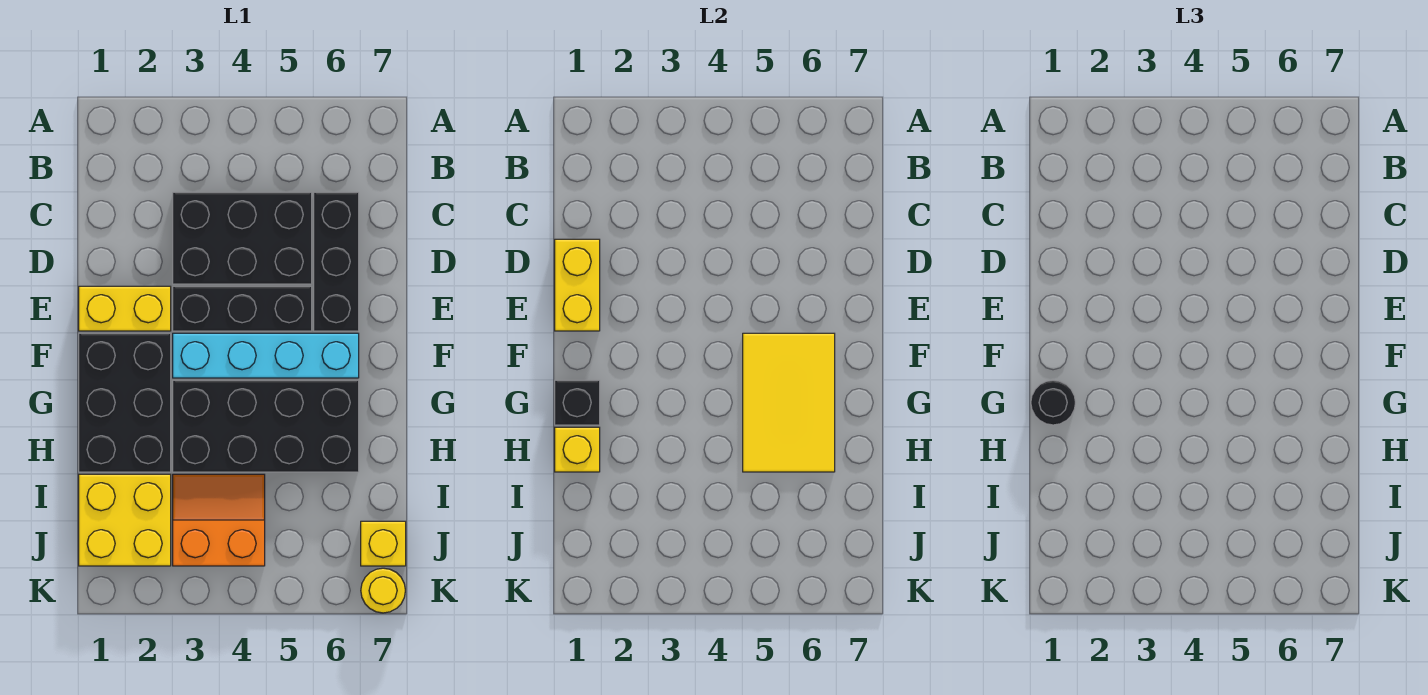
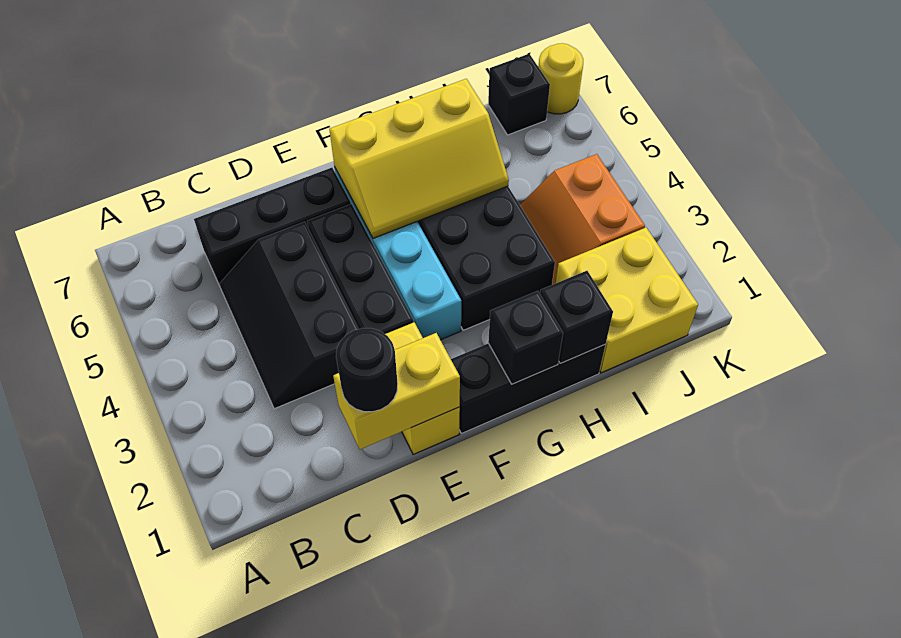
black 2x3 brick [173,192,312,284] -> black 2x3 slope [219,222,358,409]
black 2x3 brick [79,333,171,472] -> black 1x3 brick [451,343,605,433]
yellow 2x3 tile [743,333,835,472] -> yellow 2x3 slope [329,79,509,238]
black 1x1 round brick [1031,380,1075,425] -> black 1x1 round brick moved to [336,328,398,412]
yellow 1x1 brick [555,427,600,472] -> black 1x1 brick [540,271,613,363]
yellow 1x1 brick [361,521,406,566] -> black 1x1 brick [488,54,550,135]

